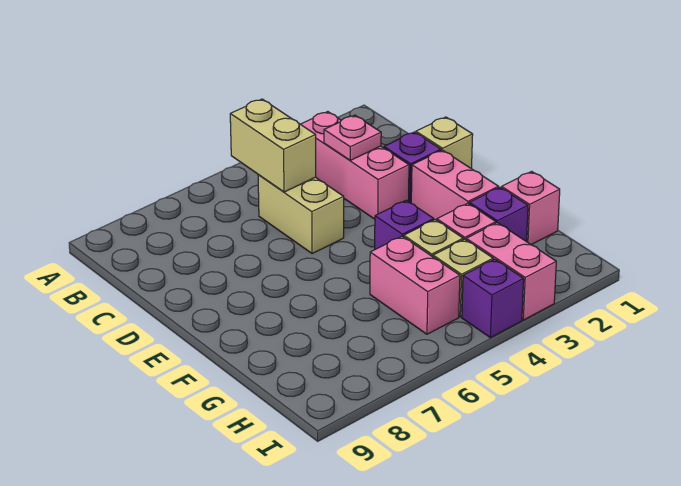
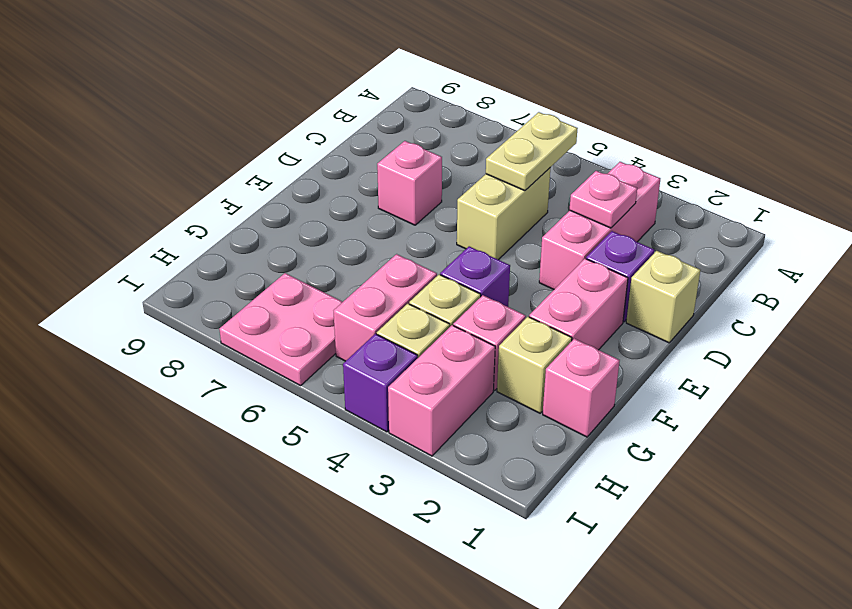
tan 1x2 brick [230,99,316,192] -> tan 1x2 plate [486,112,578,191]
none -> pink 1x1 brick [377,141,442,225]
purple 1x1 brick [469,187,528,242] -> tan 1x1 brick [497,317,572,413]
none -> pink 2x2 plate [219,273,342,386]

